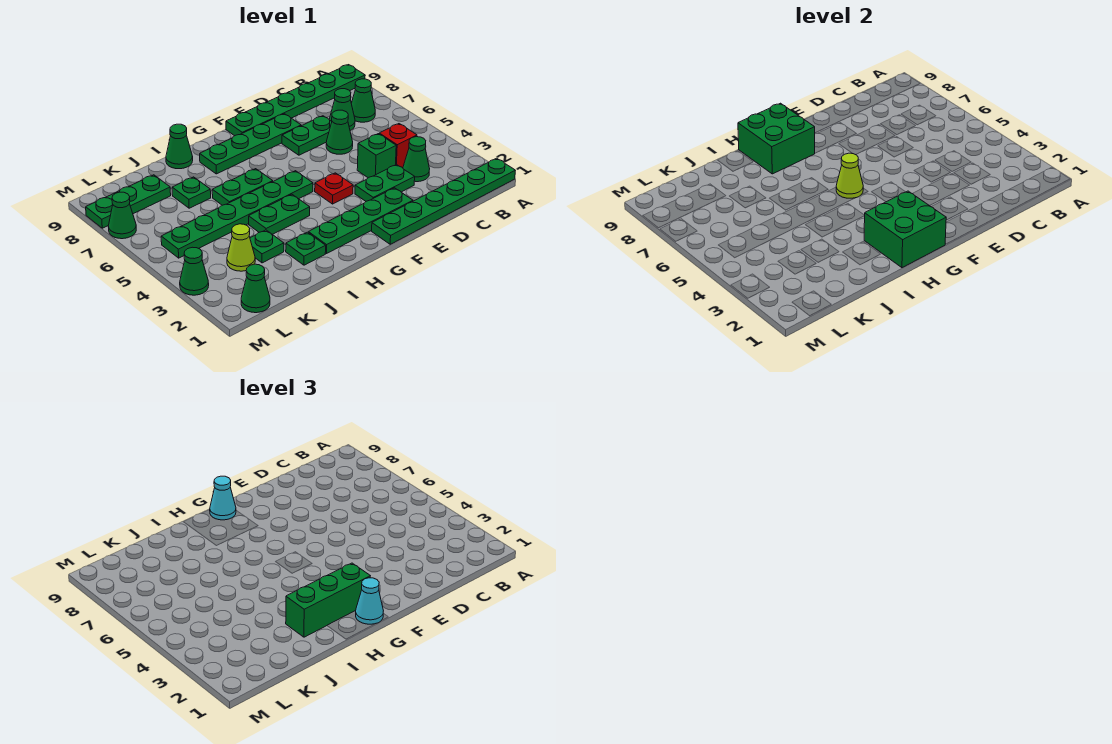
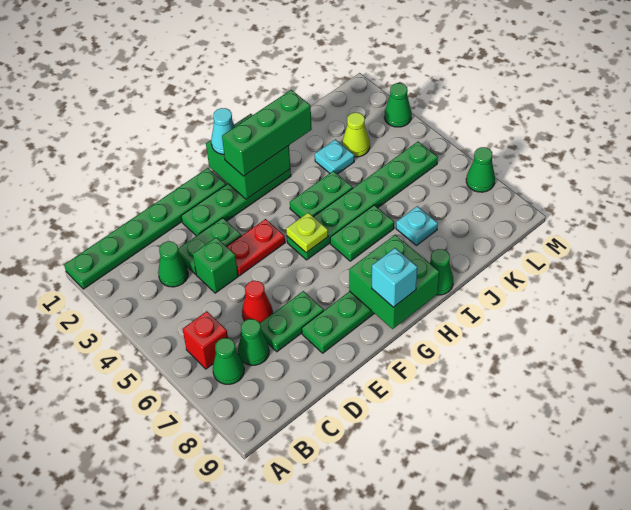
green 1x6 plate [226,65,365,136] -> none
red 1x1 brick [379,124,417,168] -> red 1x1 brick moved to [183,311,228,369]
green 1x1 cone [326,110,353,154] -> red 1x1 cone [242,281,273,323]
red 1x1 plate [315,173,353,204] -> red 1x2 plate [226,219,285,276]
lime 1x1 cone [836,153,863,198] -> lime 1x1 plate [286,213,328,253]
cyan 1x1 cone [210,476,236,520] -> cyan 1x1 brick [372,248,417,307]
green 1x1 plate [286,232,326,265] -> none
green 1x1 plate [250,230,284,263] -> cyan 1x1 plate [315,139,354,174]
green 1x1 plate [172,177,211,208] -> cyan 1x1 plate [396,206,438,246]
green 1x3 plate [86,175,171,228] -> none
green 1x1 cone [241,264,270,313] -> none

